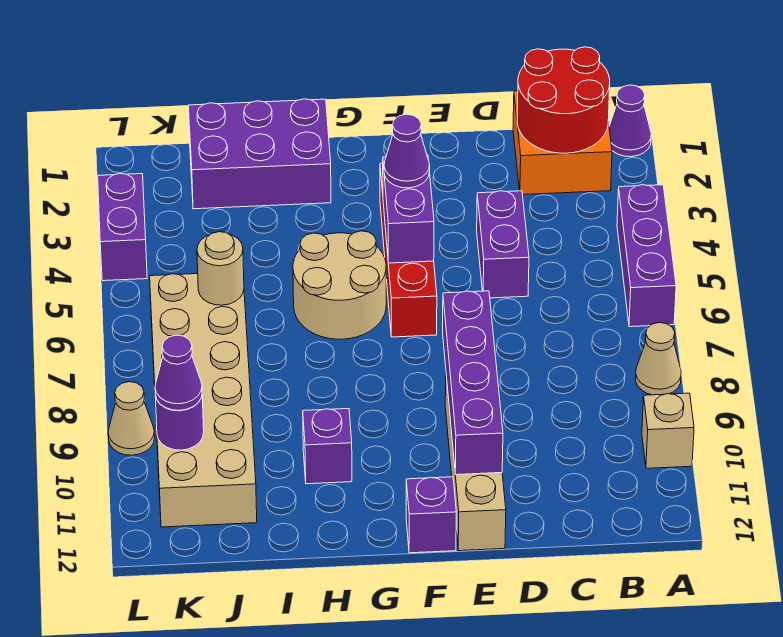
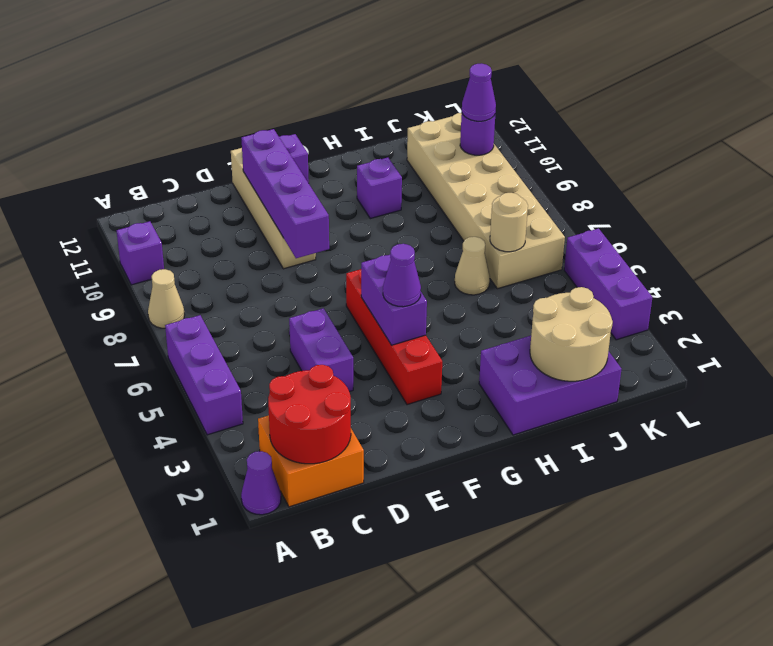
tan 1x1 brick [642,393,694,468] -> purple 1x1 brick [117,221,164,285]
tan 2x2 round brick [293,231,386,339] -> tan 2x2 round brick moved to [530,287,613,381]
purple 1x2 brick [98,173,147,281] -> purple 1x3 brick [564,228,652,340]
tan 1x1 cone [108,382,155,455] -> tan 1x1 cone moved to [455,237,490,295]

